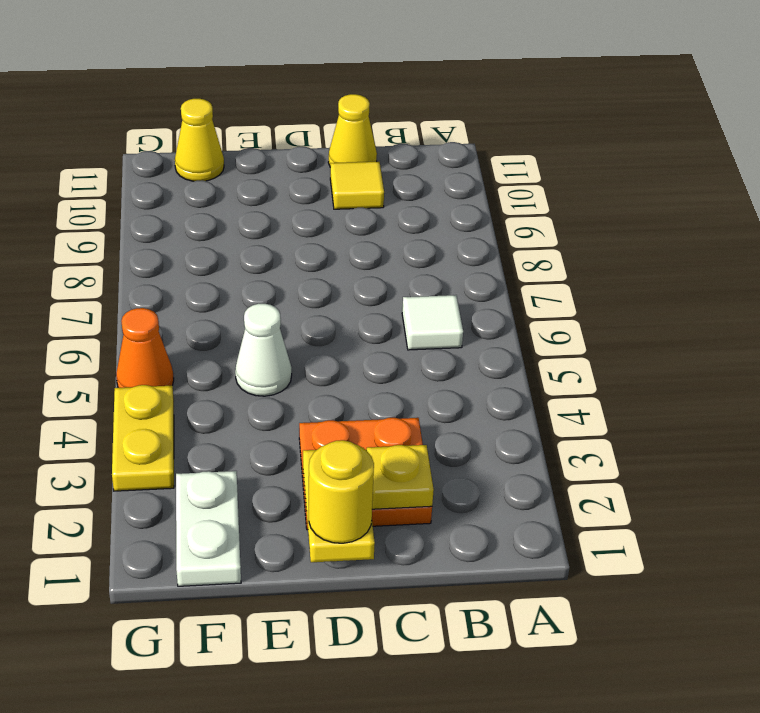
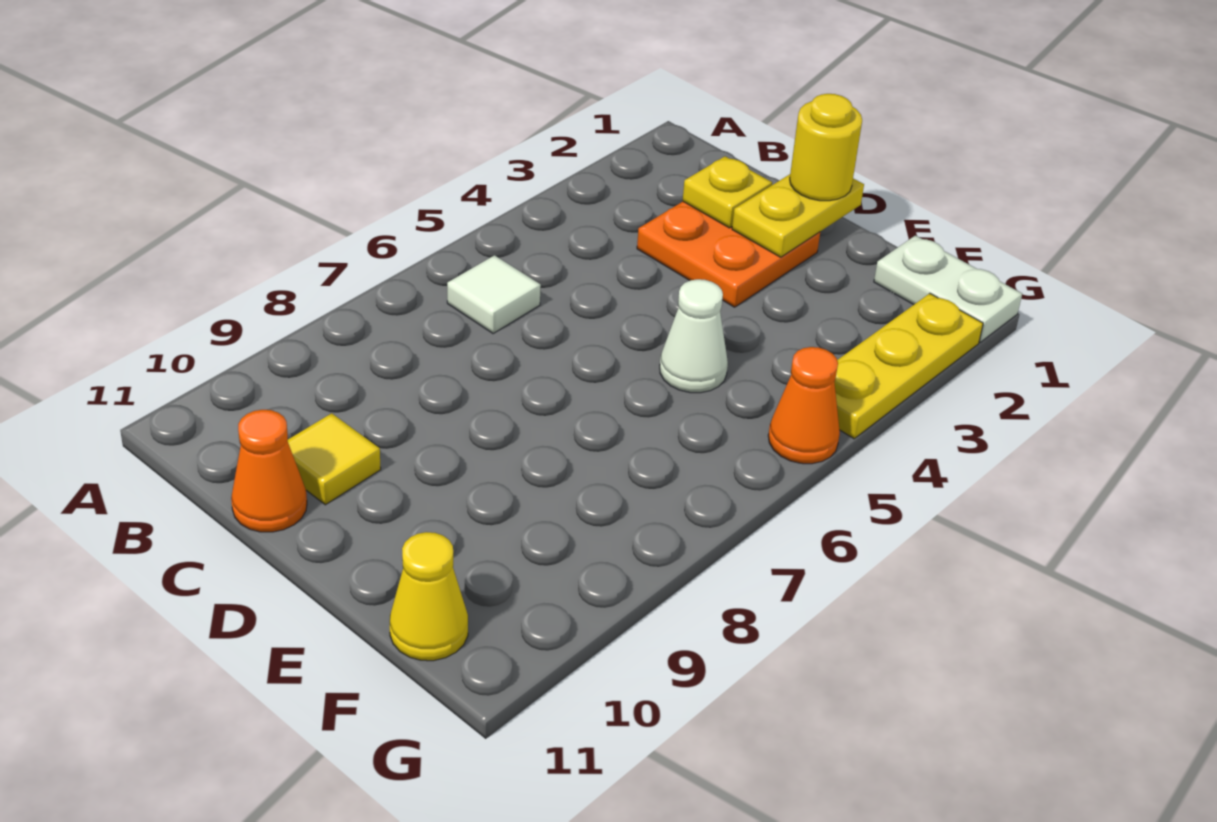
yellow 1x1 cone [328,94,377,167] -> orange 1x1 cone [231,410,307,532]
white 1x2 plate [176,471,241,586] -> white 1x2 plate turned to [874,236,1022,342]
yellow 1x2 plate [112,385,174,491] -> yellow 1x3 plate [834,293,983,439]

